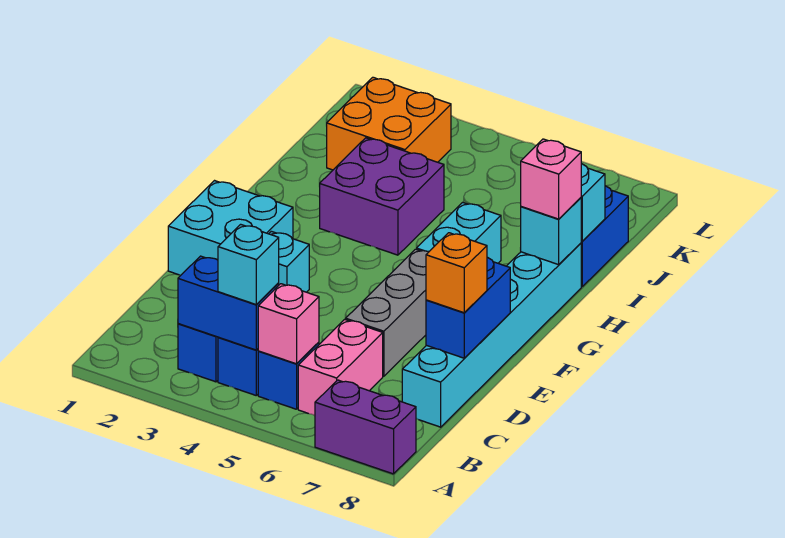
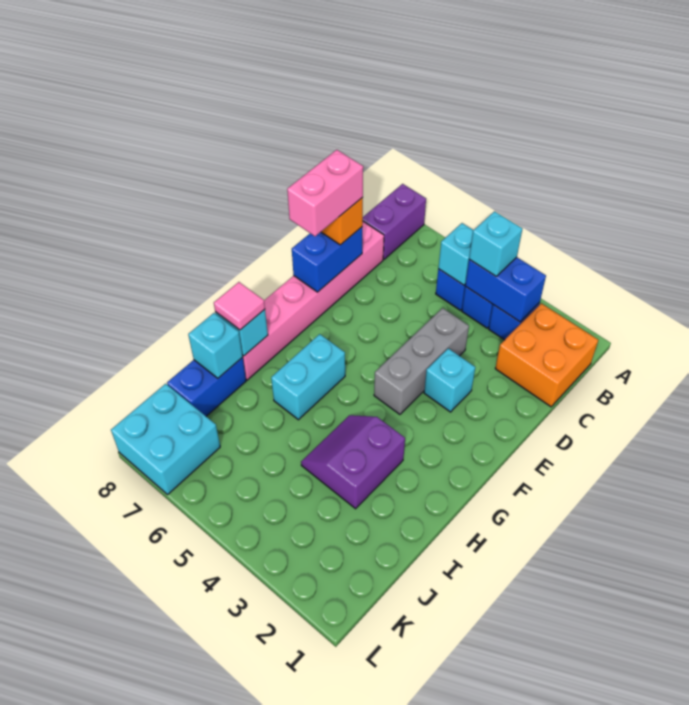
purple 1x2 brick [315,380,416,474] -> purple 1x2 brick turned to [363,184,426,259]
pink 1x1 brick [258,284,319,364] -> cyan 1x1 brick [438,223,473,285]
pink 1x2 brick [298,319,383,416] -> pink 1x2 brick moved to [287,150,363,236]
cyan 1x6 brick [402,243,581,427] -> pink 1x6 brick [242,221,384,380]
grey 1x3 brick [346,249,428,376] -> grey 1x3 brick moved to [374,308,469,414]
cyan 2x2 brick [168,181,293,275] -> cyan 2x2 brick moved to [111,384,220,494]
purple 2x2 brick [320,138,444,255] -> purple 2x2 slope [301,415,405,509]
pink 1x1 brick [521,139,581,219] -> pink 1x1 tile [214,282,265,330]
orange 2x2 brick [327,77,451,170] -> orange 2x2 brick moved to [495,303,598,407]

